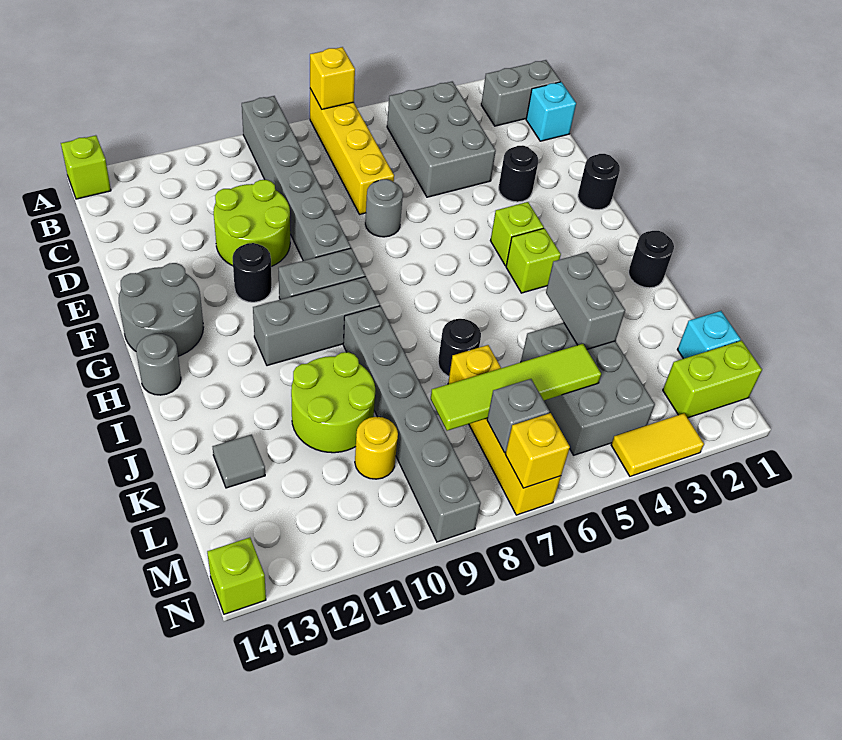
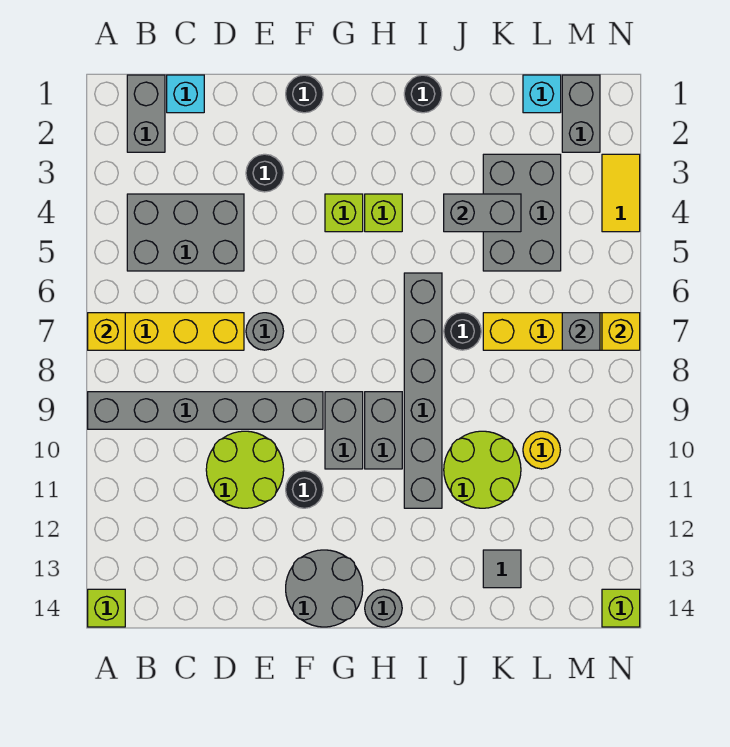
grey 1x3 brick [253,276,380,366] -> grey 1x2 brick [365,392,402,469]
grey 1x6 brick [343,306,481,542] -> grey 1x6 brick turned to [404,273,442,508]
grey 2x3 brick [521,323,655,455] -> grey 2x3 brick turned to [483,154,561,271]
lime 1x4 tile [431,344,601,431] -> none
lime 1x2 brick [663,341,762,418] -> grey 1x2 brick [562,75,600,152]

